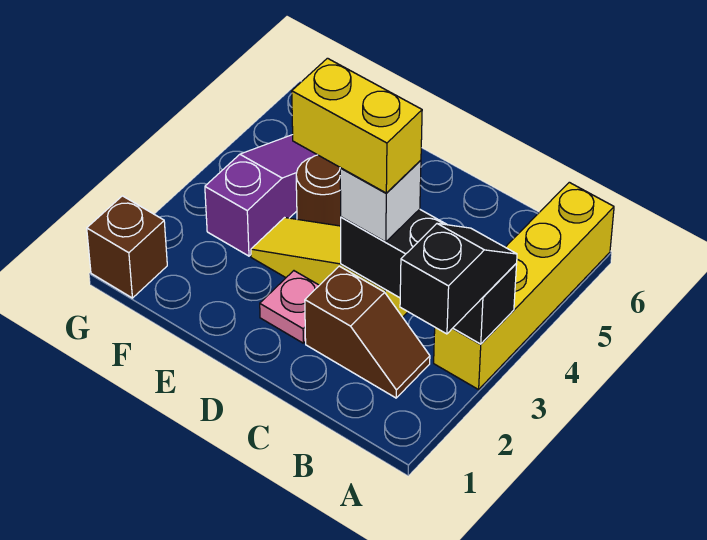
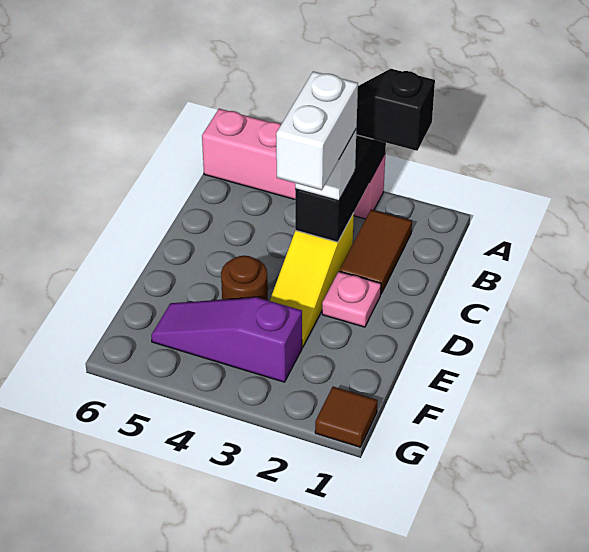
yellow 1x4 brick [434,182,614,390] -> pink 1x4 brick [202,109,385,219]
brown 1x2 slope [305,266,430,398] -> brown 1x2 tile [339,210,412,293]
yellow 1x2 brick [292,58,422,193] -> white 1x2 brick [276,71,358,190]
brown 1x1 brick [87,196,167,298] -> brown 1x1 tile [315,387,378,447]

